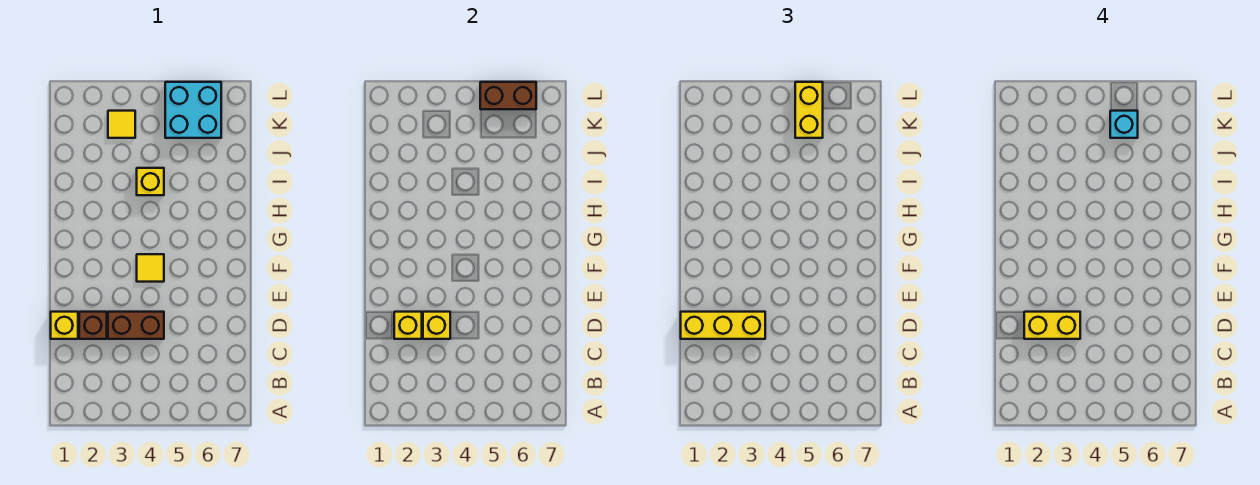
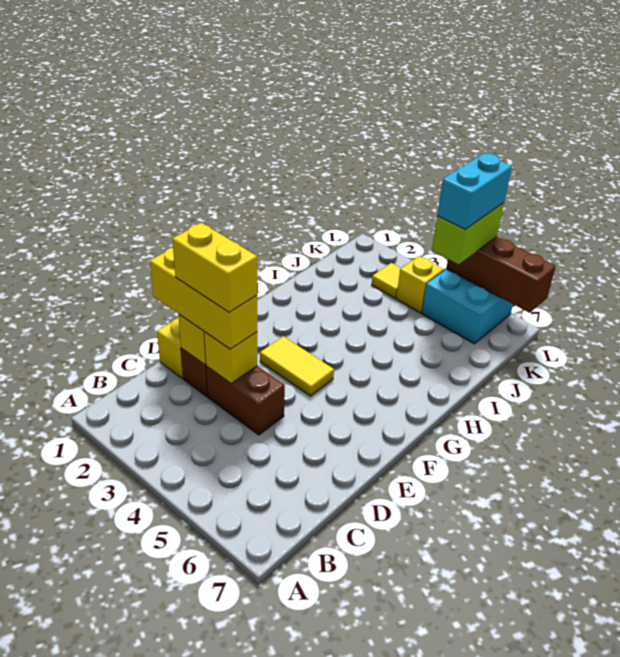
yellow 1x1 tile [137,254,164,282] -> yellow 1x2 tile [260,336,334,396]
yellow 1x1 brick [137,168,164,195] -> yellow 1x1 brick moved to [396,256,444,313]
yellow 1x2 brick [795,82,823,138] -> lime 1x2 brick [432,203,504,264]
cyan 1x1 brick [1110,111,1138,138] -> cyan 1x2 brick [437,154,512,229]
brown 1x2 brick [480,82,536,109] -> brown 1x3 brick [446,237,556,313]

